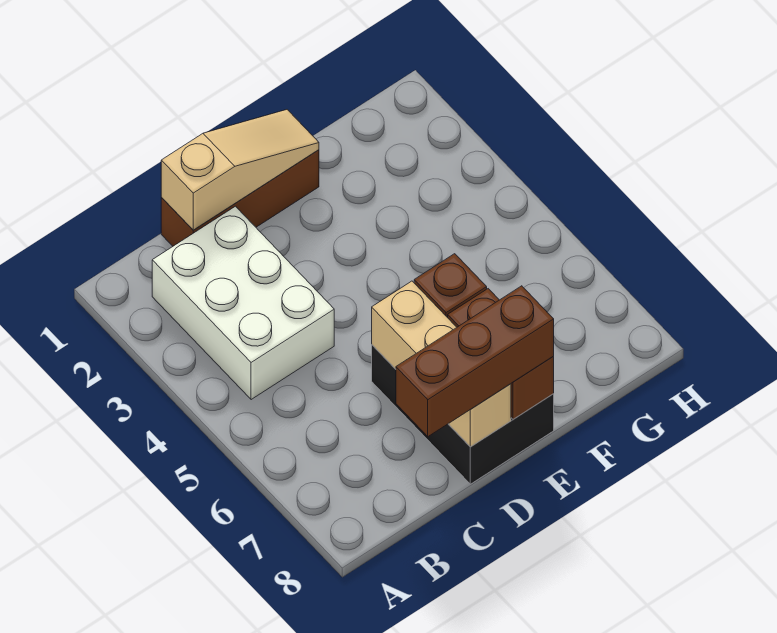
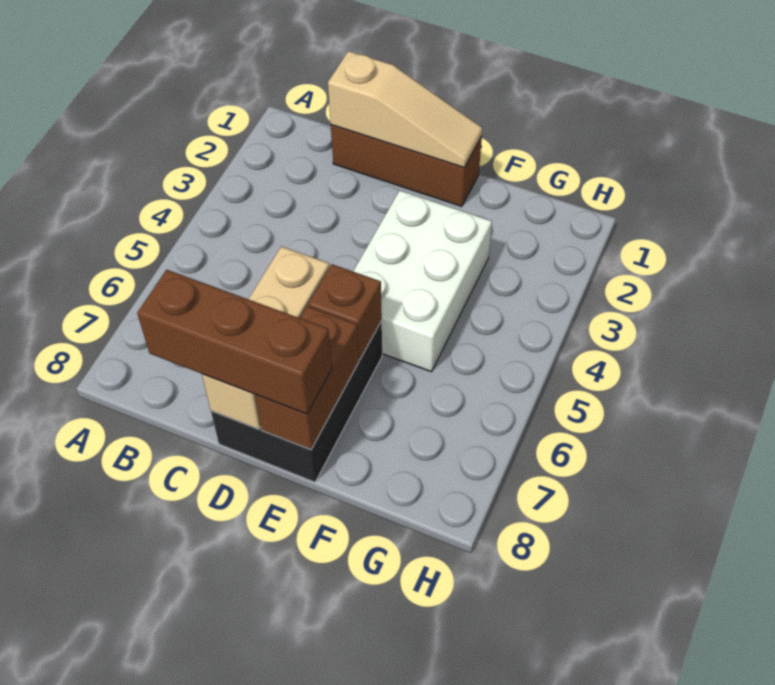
white 2x3 brick [152,206,334,400] -> white 2x3 brick moved to [353,191,492,372]

